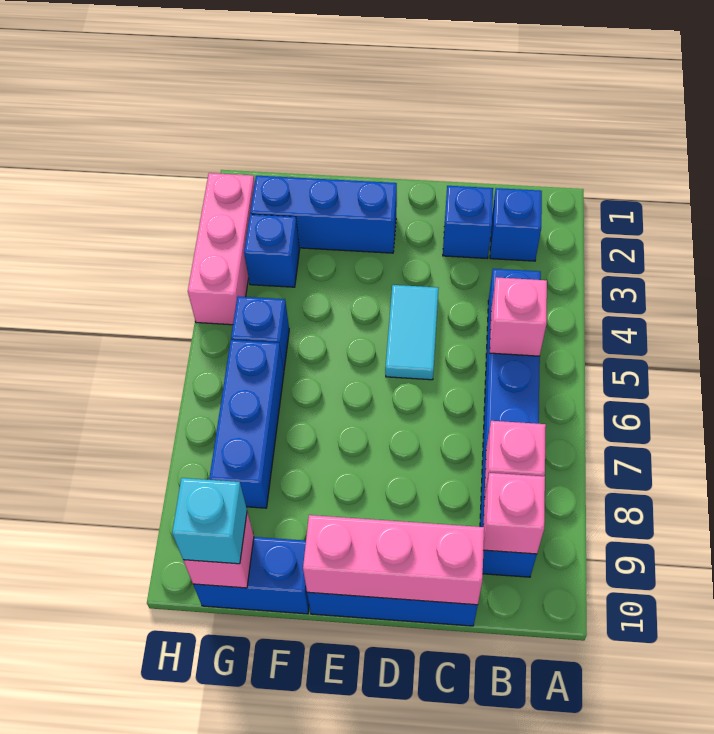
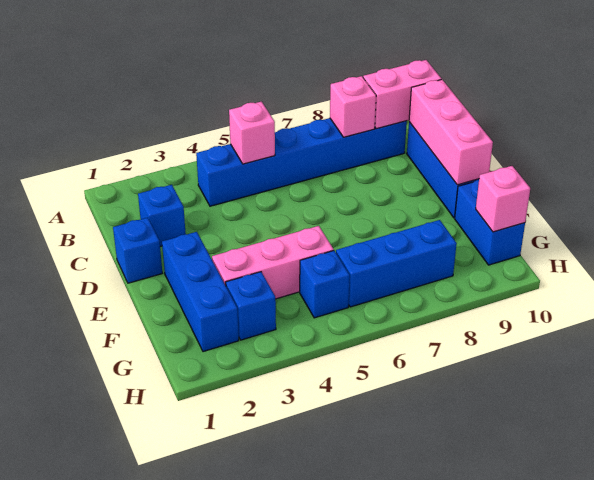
blue 1x1 brick [490,188,542,261] -> blue 1x1 brick moved to [113,218,162,283]
pink 1x1 brick [483,473,545,554] -> pink 1x2 brick [363,60,441,129]
cyan 1x2 tile [385,285,439,380] -> none
cyan 1x1 brick [172,478,247,564] -> none
pink 1x3 brick [188,173,255,325] -> pink 1x3 brick moved to [212,226,334,299]

